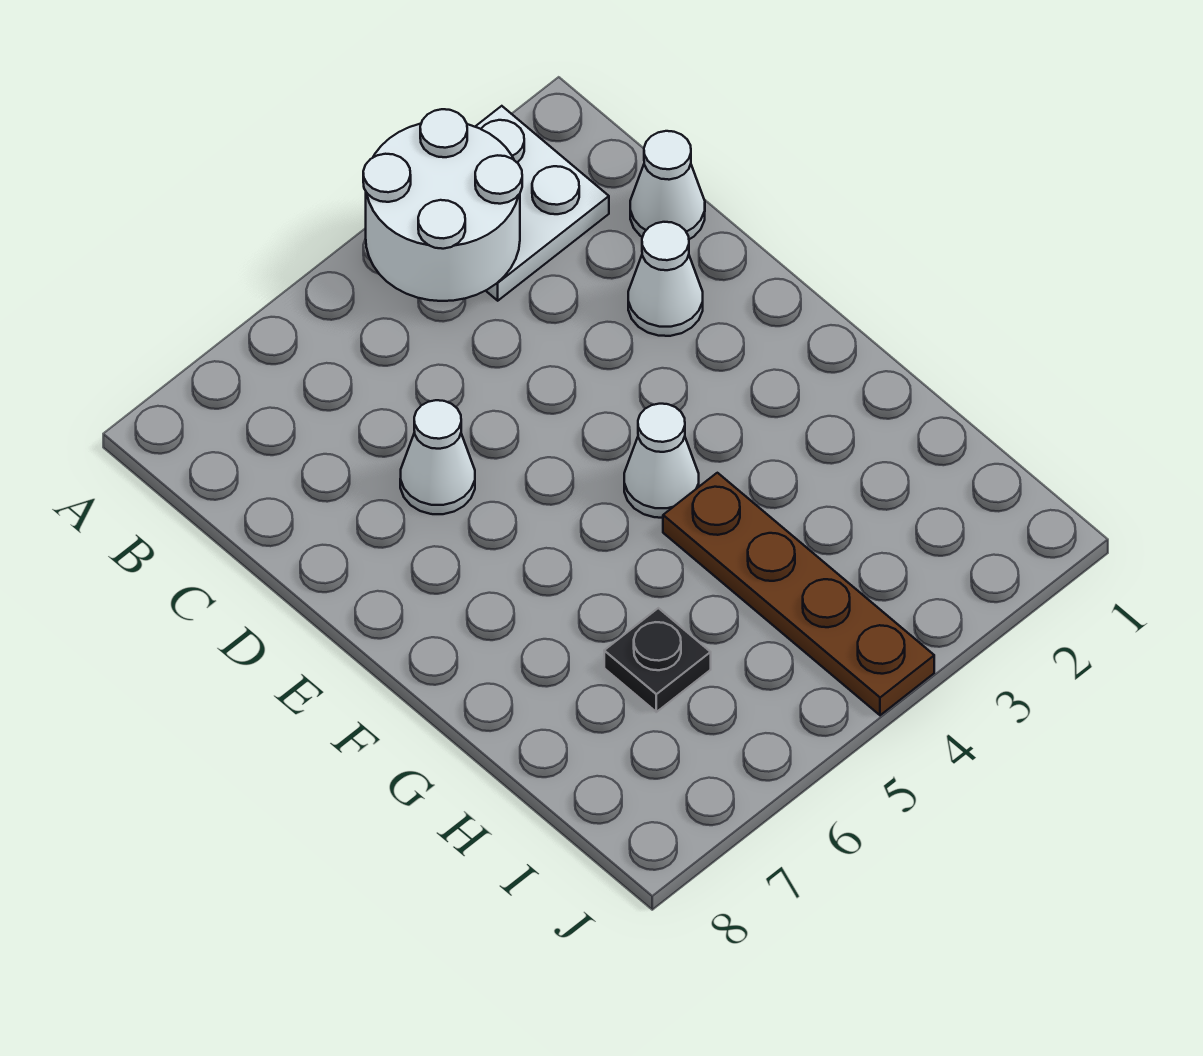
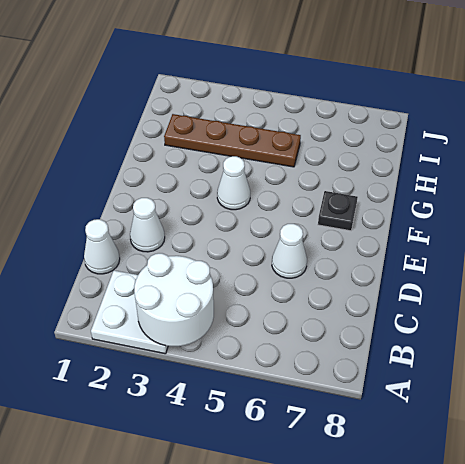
brown 1x4 plate [663,473,934,715] -> brown 1x4 plate turned to [164,114,301,167]
black 1x1 plate [604,608,711,712] -> black 1x1 plate moved to [318,191,358,231]

